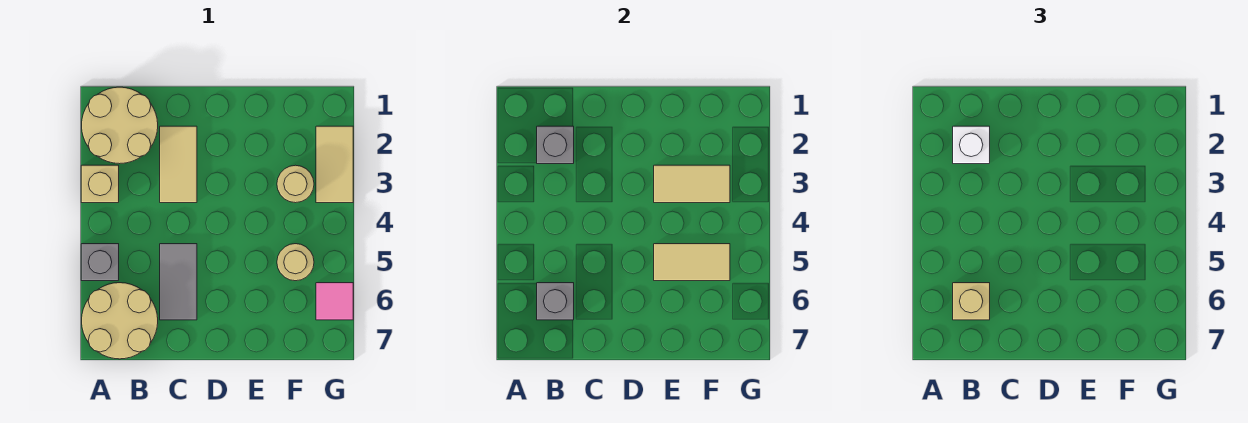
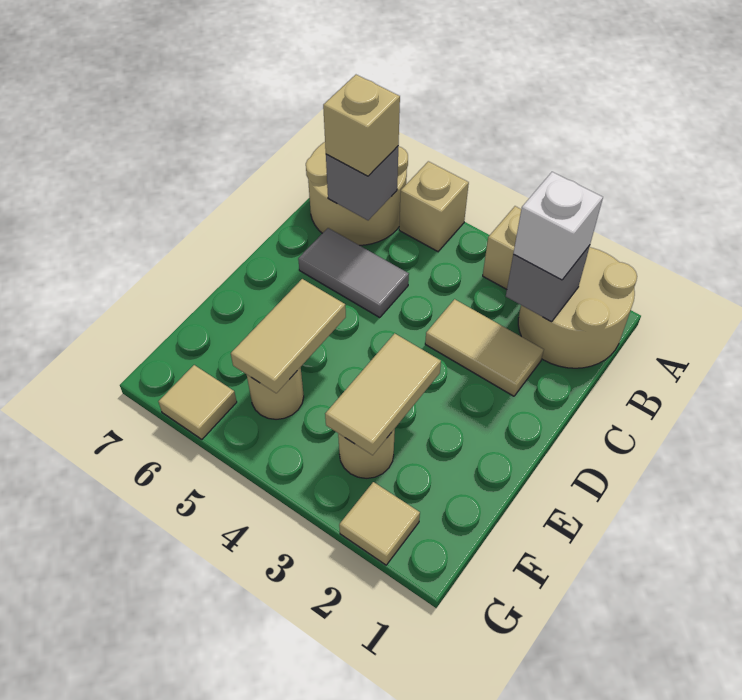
grey 1x1 brick [81,244,119,281] -> tan 1x1 brick [399,161,469,251]
tan 1x2 tile [316,126,353,203] -> tan 1x1 tile [339,482,420,565]
pink 1x1 tile [316,283,353,320] -> tan 1x1 tile [158,365,237,439]

